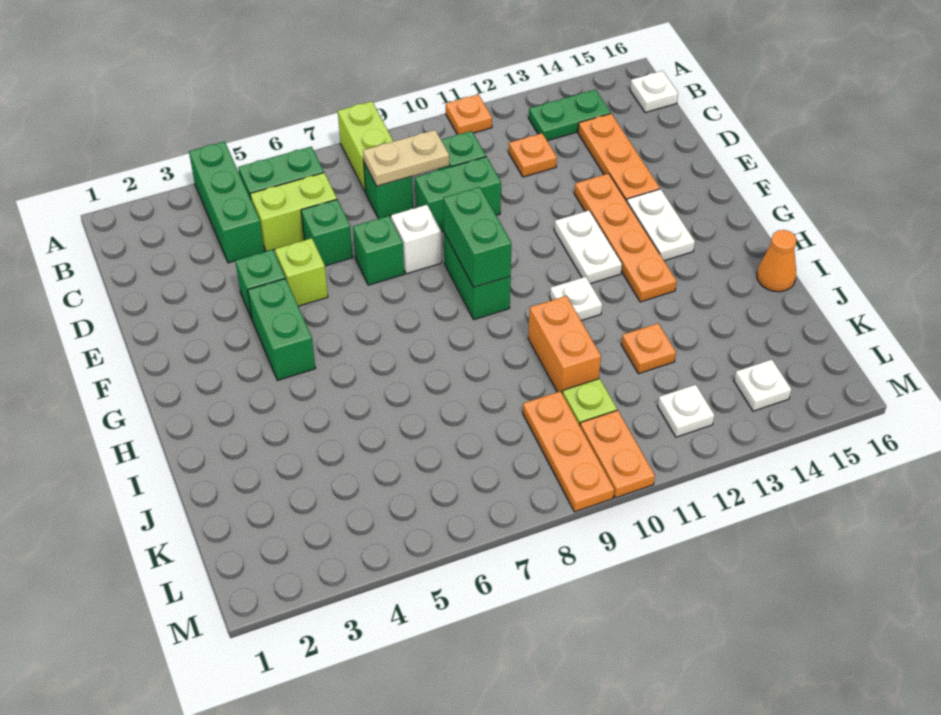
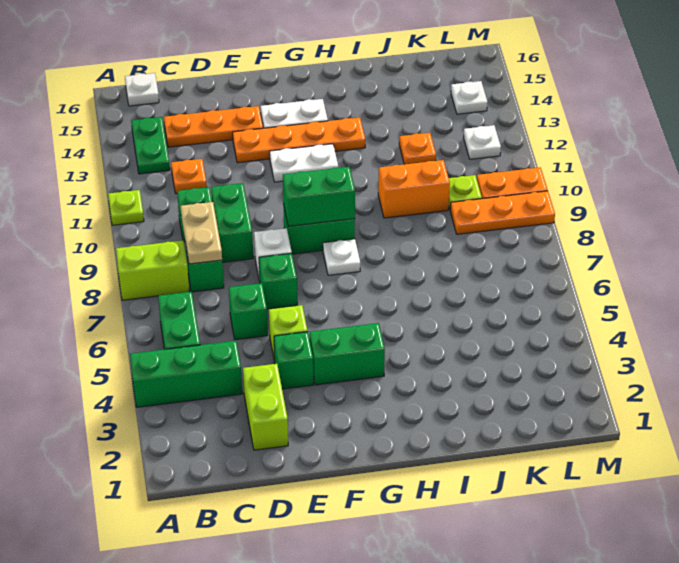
orange 1x1 plate [446,94,492,134] -> lime 1x1 plate [108,190,144,225]
lime 1x2 brick [250,173,337,251] -> lime 1x2 brick moved to [243,364,288,450]
white 1x1 plate [550,277,602,321] -> white 1x1 plate moved to [323,239,360,275]
orange 1x1 cone [757,230,797,292] -> none

